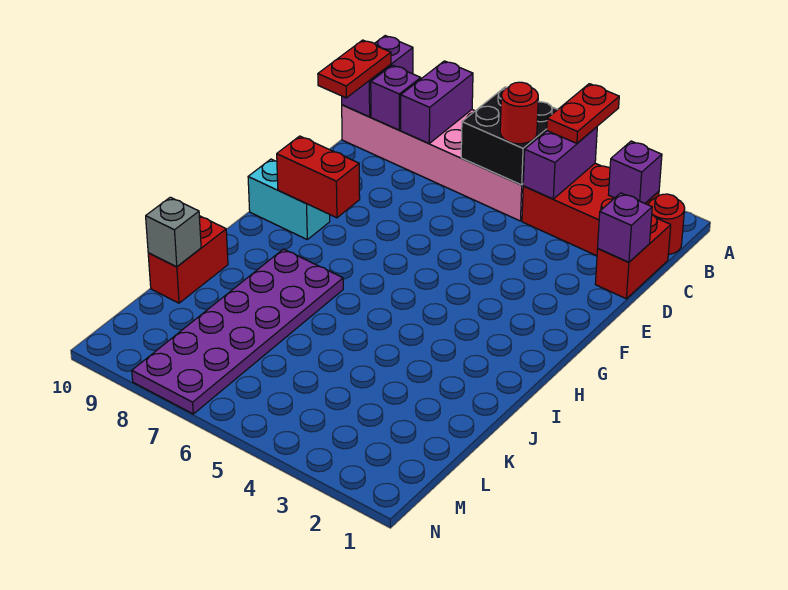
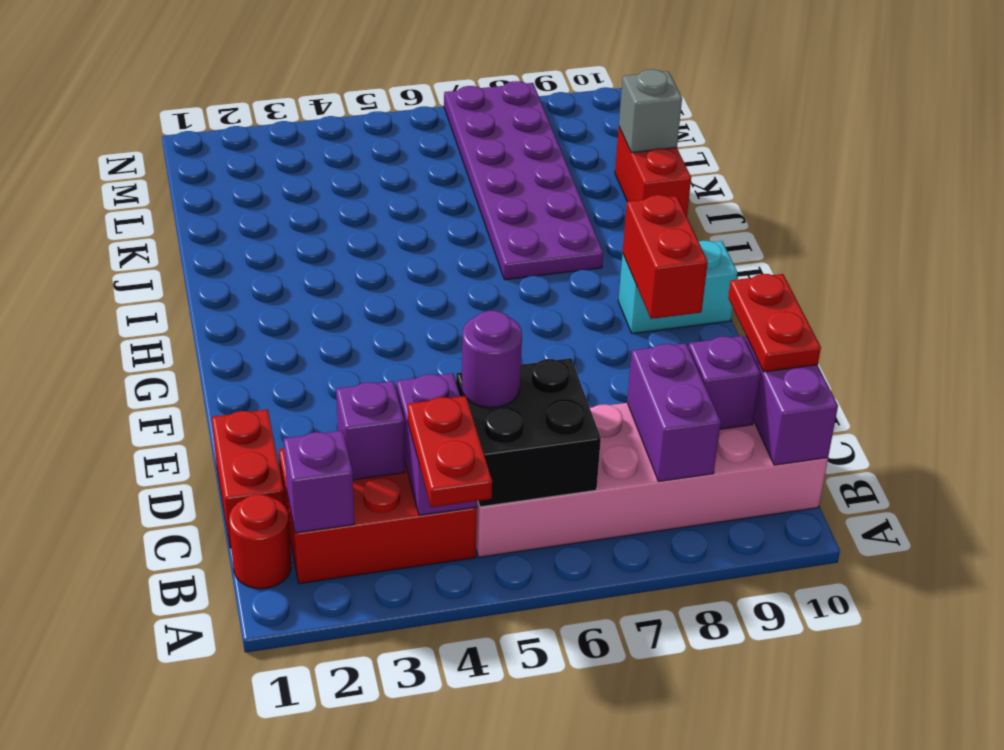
red 1x1 round brick [500,82,538,144] -> purple 1x1 round brick [462,311,522,408]
purple 1x1 brick [598,193,652,262] -> purple 1x1 brick moved to [336,381,405,480]
red 1x2 brick [277,136,360,218] -> red 1x2 brick turned to [623,195,708,319]

